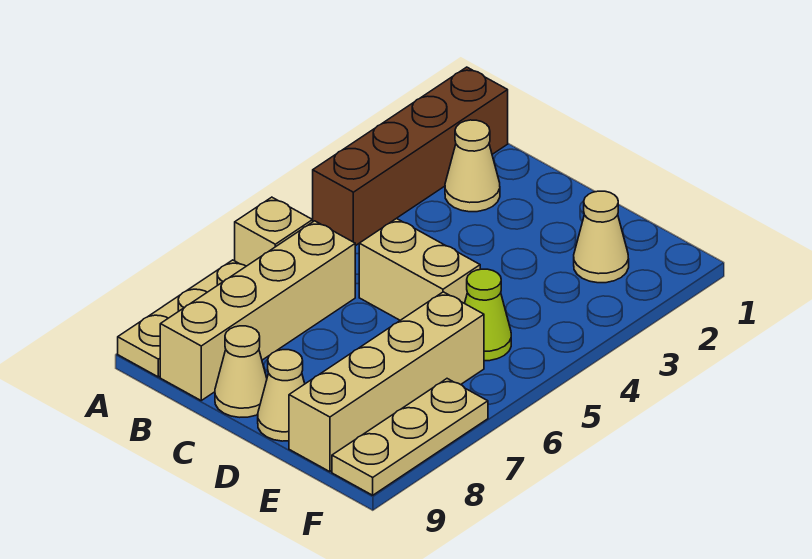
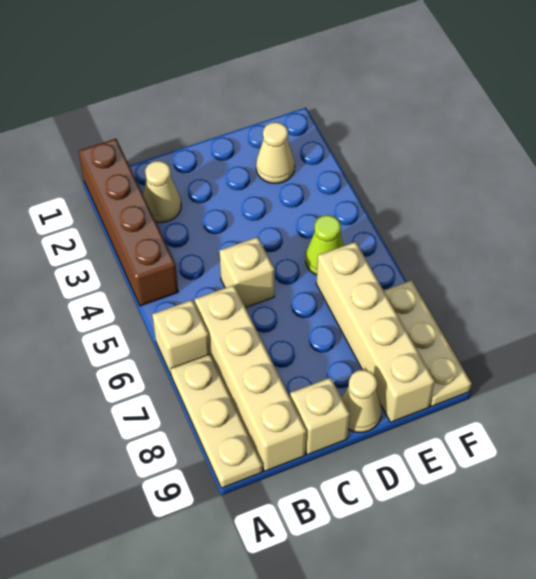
tan 1x2 brick [359,218,480,320] -> tan 1x1 brick [219,237,275,308]
tan 1x1 cone [215,326,267,417] -> tan 1x1 brick [290,378,350,455]

